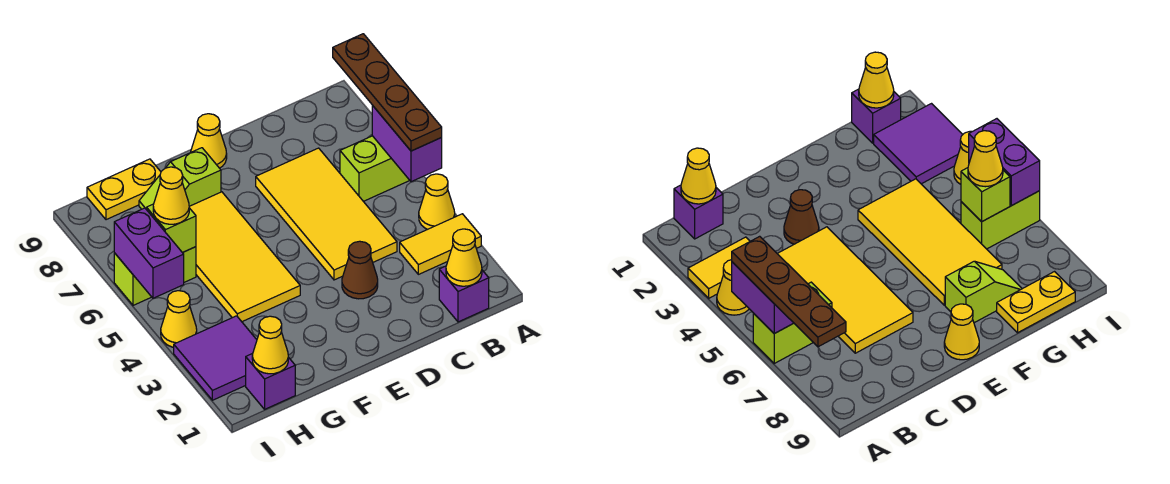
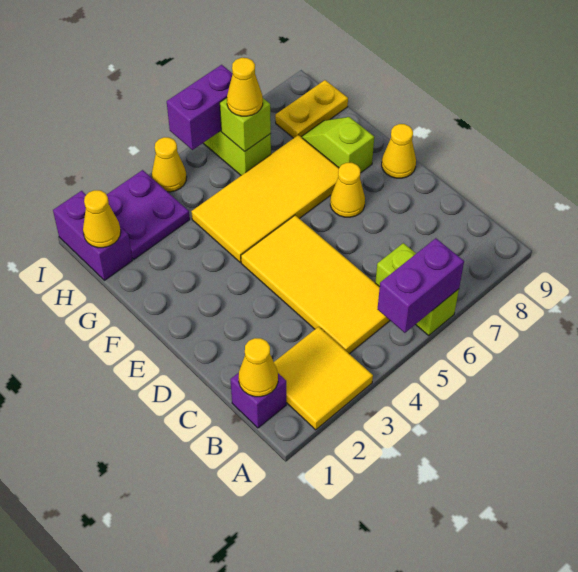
yellow 1x2 tile [400,214,481,274] -> yellow 2x2 tile [274,327,373,430]
yellow 1x1 cone [419,174,455,229] -> yellow 1x1 cone moved to [330,163,365,217]
brown 1x4 plate [333,34,442,151] -> none
yellow 2x4 tile [256,148,397,280] -> yellow 2x4 tile turned to [241,215,390,354]
brown 1x1 cone [342,241,378,299] -> none
yellow 1x2 plate [87,159,161,220] -> yellow 1x2 plate turned to [275,80,348,138]
purple 1x1 brick [246,354,295,409] -> purple 1x2 brick [53,191,133,280]
purple 2x2 tile [174,316,257,400] -> purple 2x2 plate [107,170,190,259]

